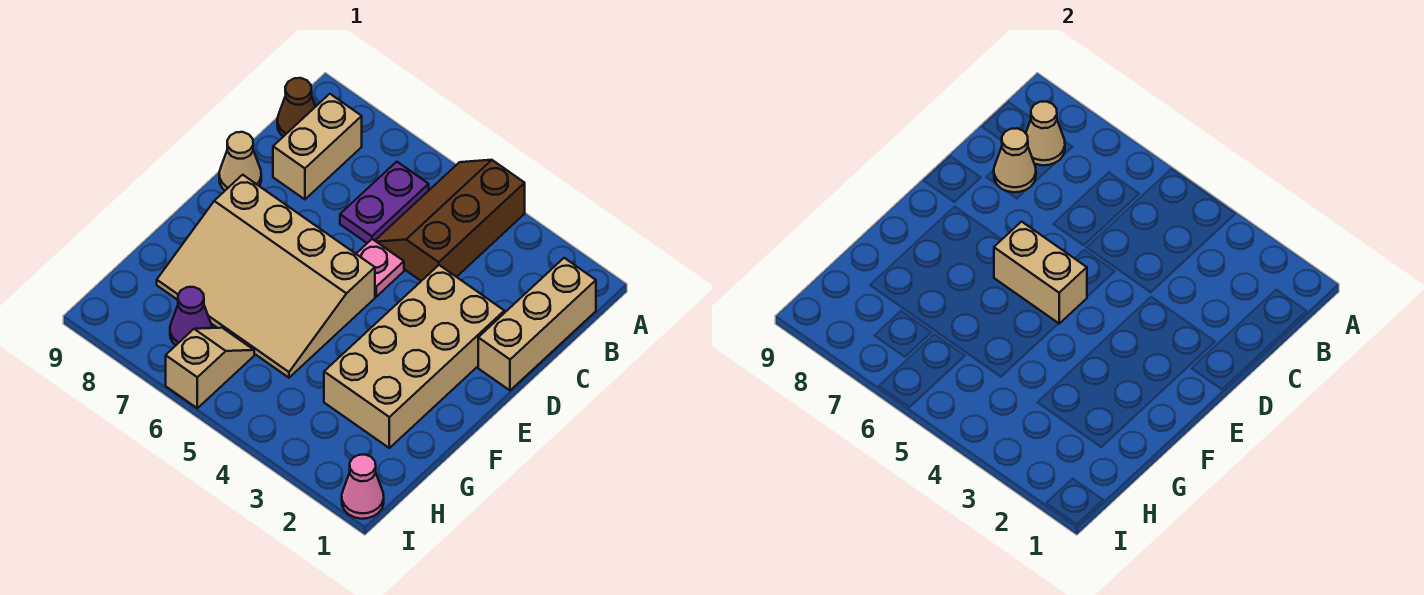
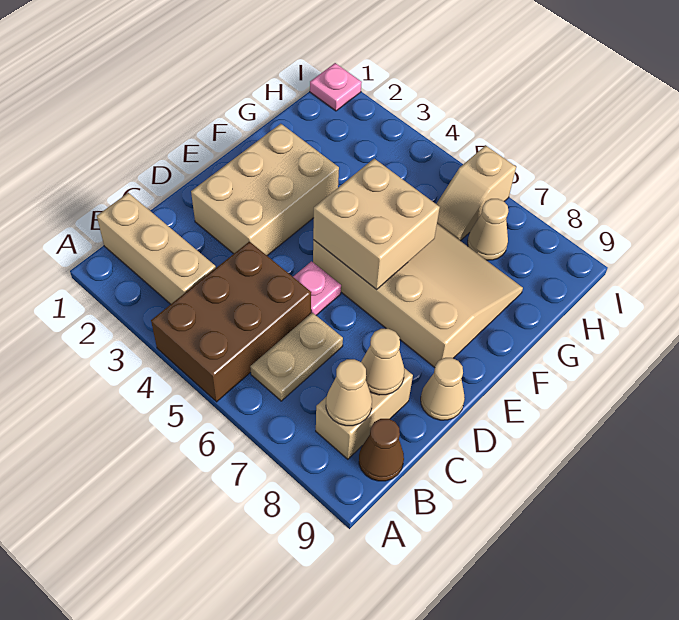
brown 2x3 slope [375,160,525,281] -> brown 2x3 brick [151,241,311,402]
tan 1x3 brick [478,258,596,390] -> tan 1x3 brick turned to [97,193,216,304]
purple 1x2 plate [340,162,429,243] -> tan 1x2 plate [250,313,343,401]
tan 2x4 brick [324,265,504,448] -> tan 2x3 brick [191,124,339,255]
tan 1x2 brick [994,222,1087,324] -> tan 2x2 brick [313,159,440,290]
purple 1x1 cone [170,287,212,345] -> tan 1x1 cone [468,199,508,260]
pink 1x1 cone [342,455,384,519] -> pink 1x1 plate [310,63,362,111]

